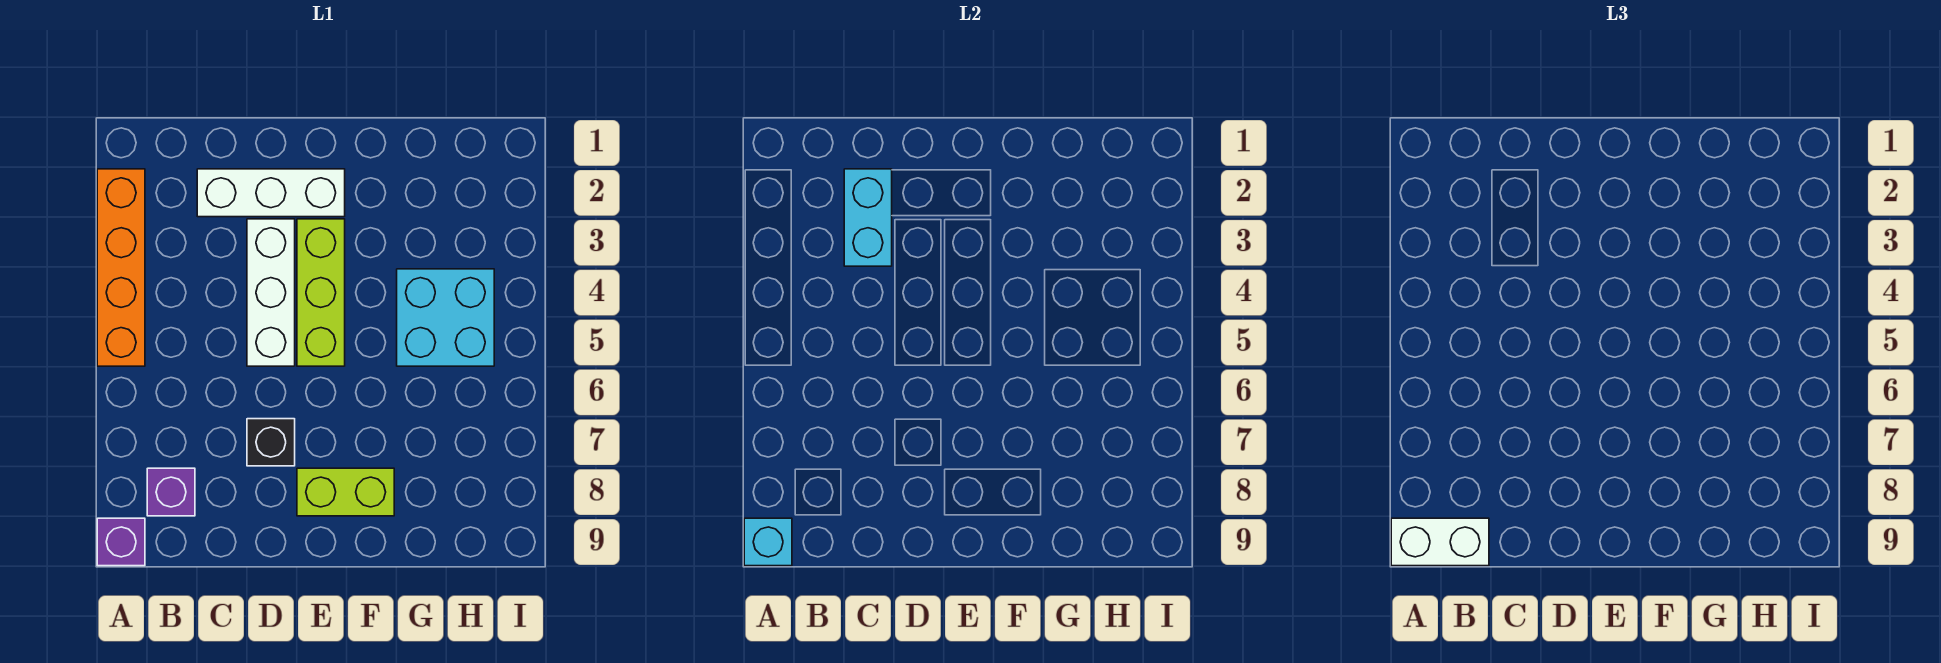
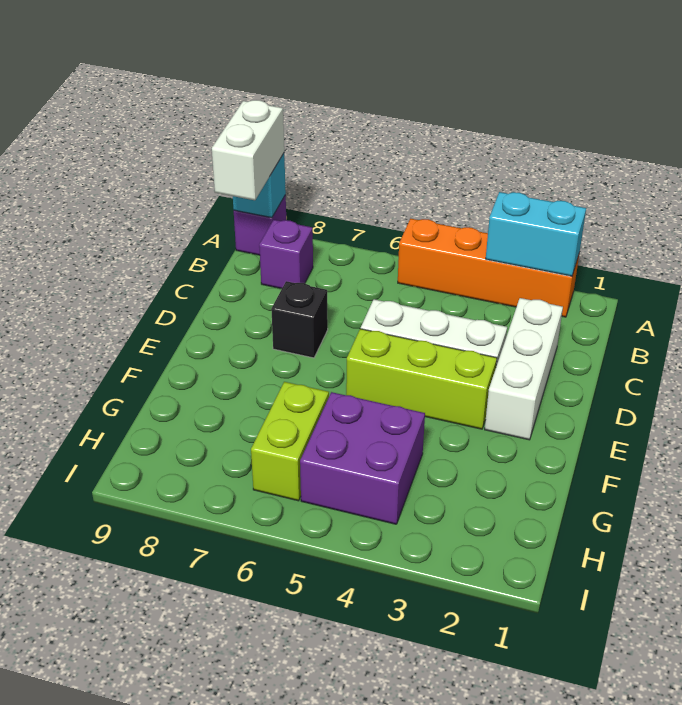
cyan 1x2 brick [844,169,892,266] -> cyan 1x2 brick moved to [486,192,586,276]
lime 1x2 brick [297,468,394,516] -> lime 1x2 brick moved to [251,382,329,501]
cyan 2x2 brick [397,269,494,366] -> purple 2x2 brick [300,392,425,524]

